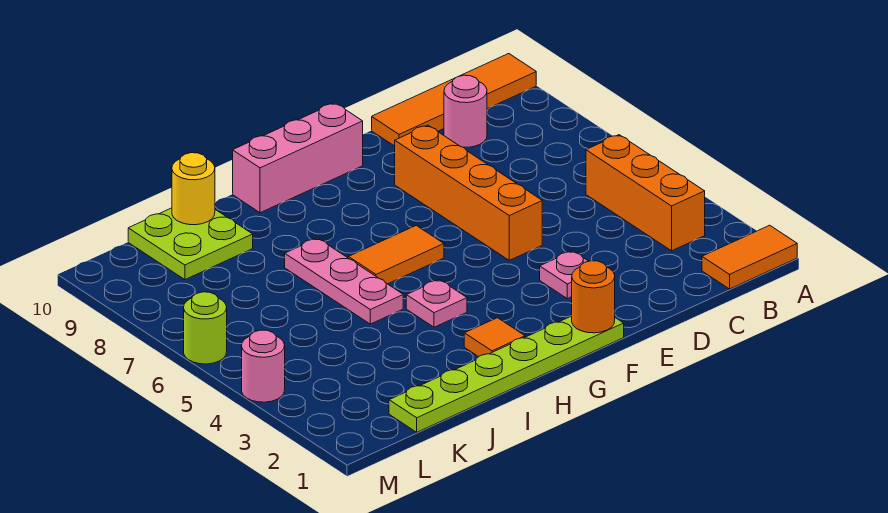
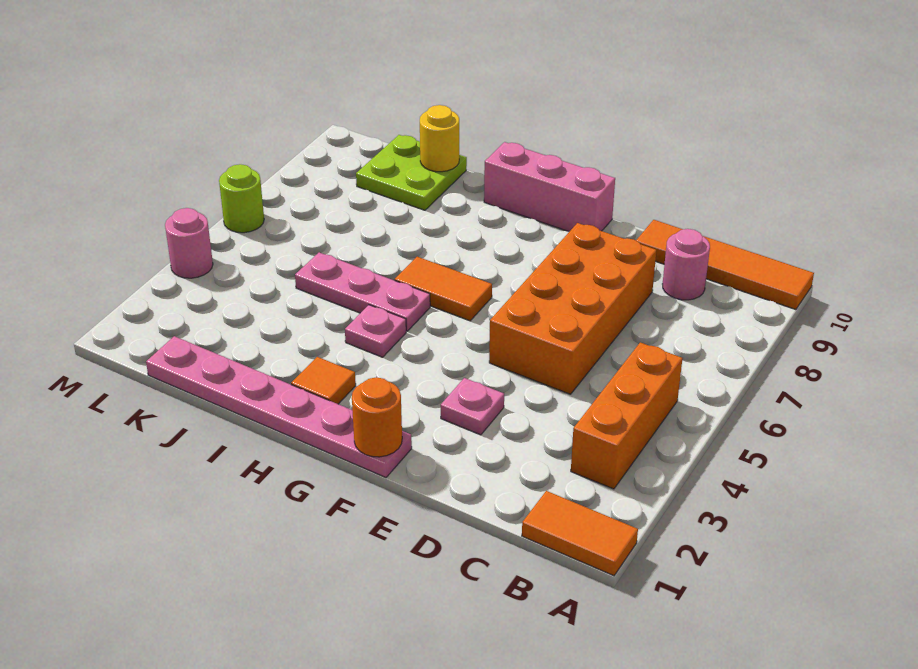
orange 1x4 brick [395,125,542,260] -> orange 2x4 brick [489,223,656,394]
lime 1x6 plate [389,316,624,432] -> pink 1x6 plate [146,336,412,477]
pink 1x3 plate [285,238,403,324] -> pink 1x3 plate turned to [295,252,430,331]

